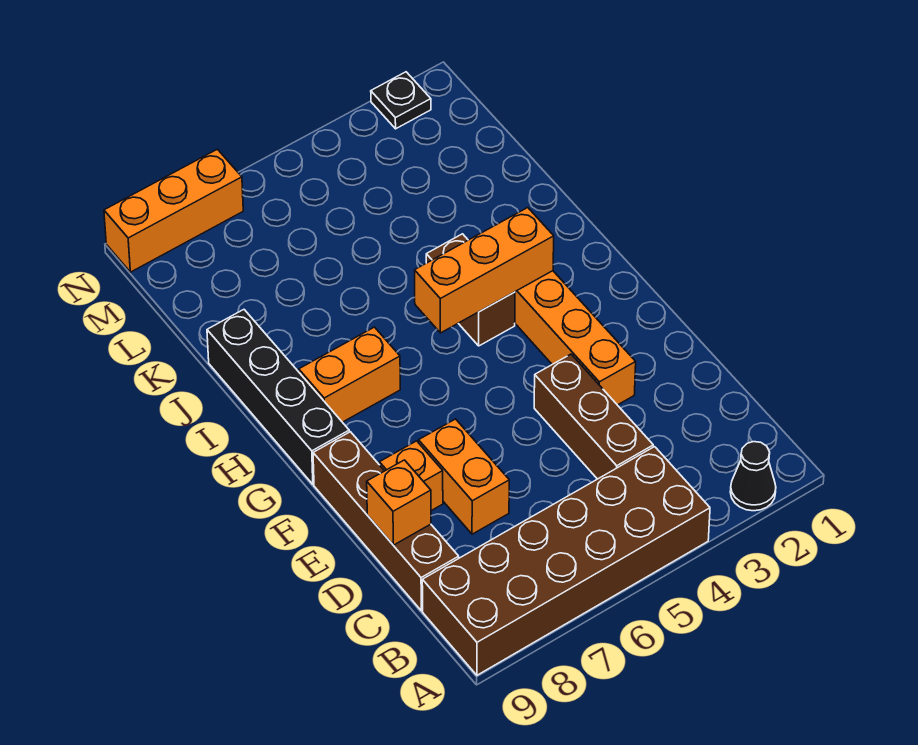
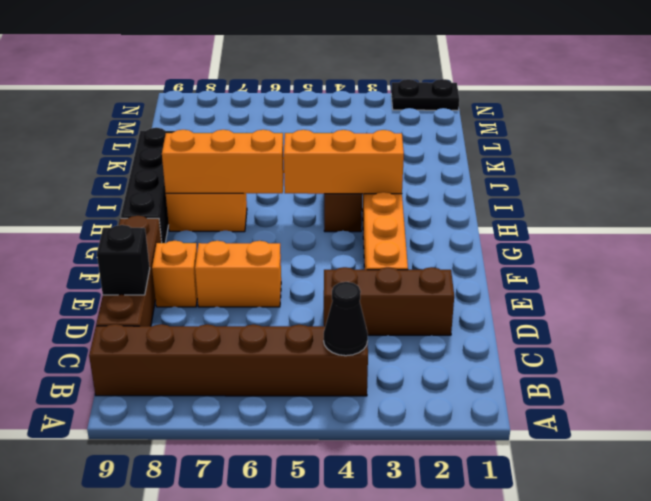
black 1x1 cone [730,442,776,511] -> black 1x1 cone moved to [324,282,368,356]
brown 2x6 brick [422,447,710,675] -> brown 1x6 brick [89,324,368,396]
brown 1x3 brick [534,354,653,479] -> brown 1x3 brick turned to [324,267,454,335]
orange 1x2 brick [419,419,509,534] -> orange 1x2 brick turned to [195,241,281,307]
orange 1x1 brick [367,460,431,545] -> black 1x1 brick [97,225,150,295]
black 1x1 plate [371,72,431,129] -> black 1x2 plate [391,79,459,110]
orange 1x3 brick [104,149,243,272] -> orange 1x3 brick moved to [162,130,284,193]

